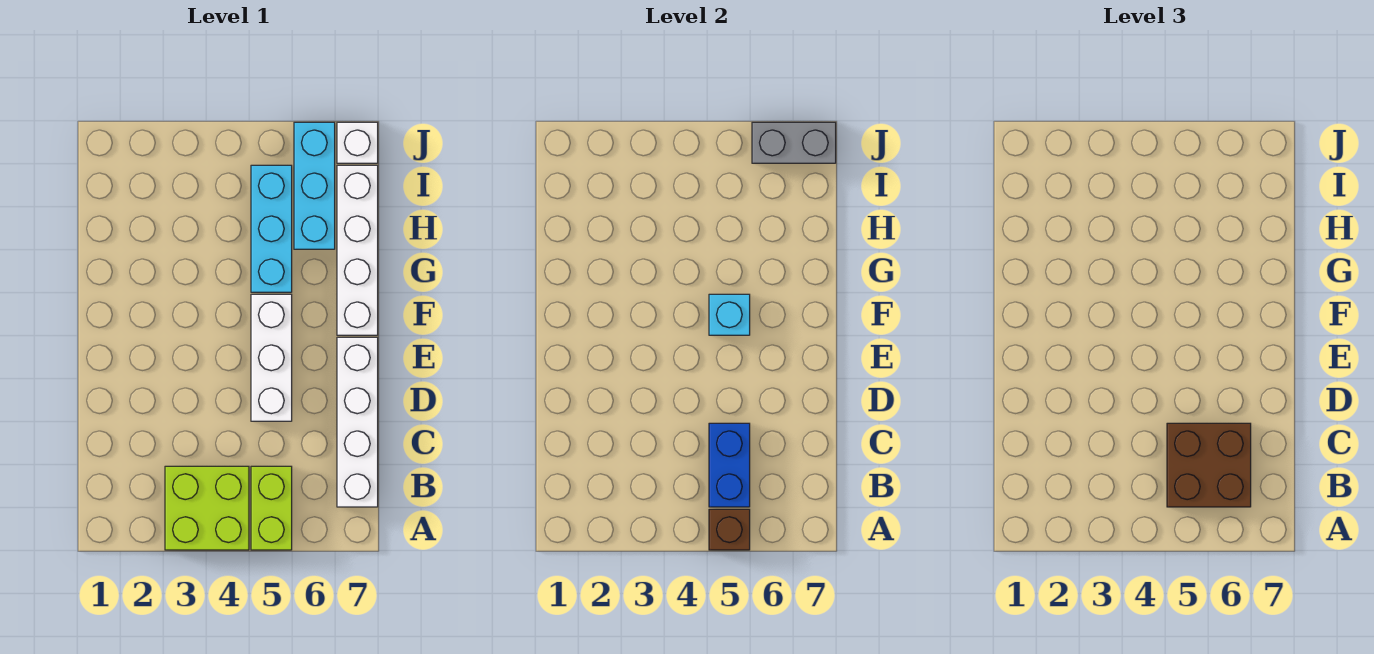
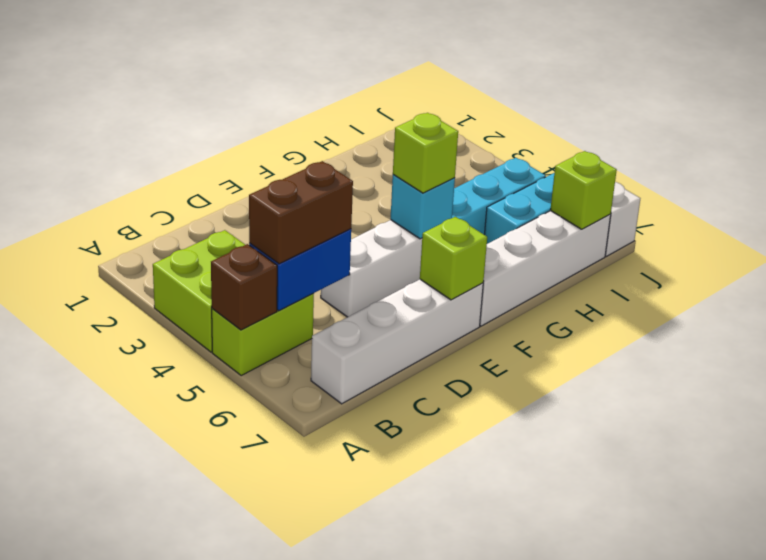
brown 2x2 brick [1167,423,1251,507] -> brown 1x2 brick [249,161,353,264]
none -> lime 1x1 brick [420,217,487,300]
none -> lime 1x1 brick [393,113,458,193]
none -> lime 1x1 brick [550,151,617,229]
grey 1x2 brick [752,122,836,163] -> none

